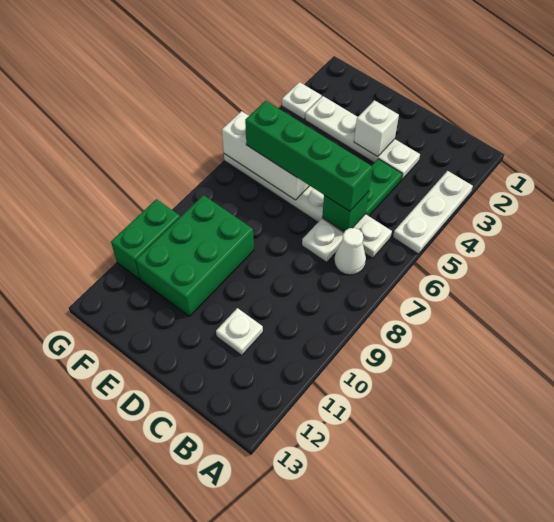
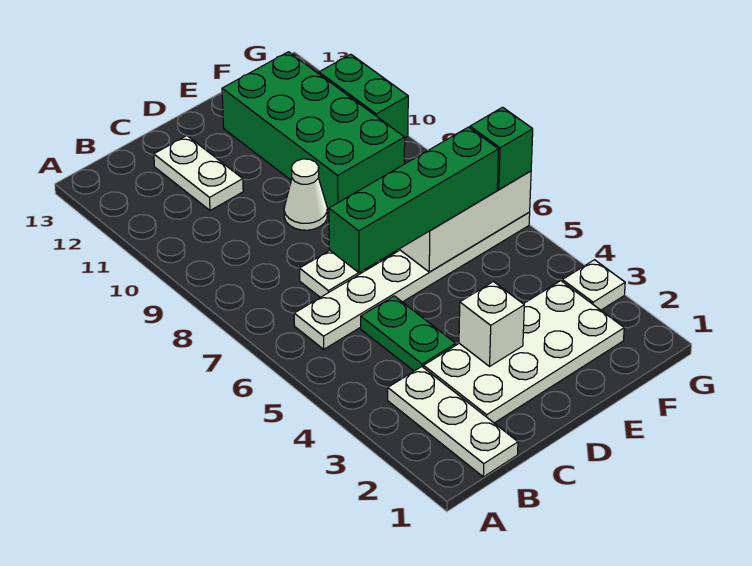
white 1x3 plate [393,171,473,254] -> white 1x3 plate moved to [388,367,518,477]
white 1x1 cone [334,228,366,275] -> white 1x1 cone moved to [284,159,327,230]
white 1x4 plate [305,96,420,180] -> white 2x4 plate [424,281,624,423]
green 1x1 brick [322,191,369,232] -> green 1x1 brick moved to [470,107,533,189]
white 1x1 plate [216,308,263,355] -> white 1x2 plate [154,136,243,210]
green 2x3 brick [136,195,254,316] -> green 2x4 brick [222,52,405,209]

